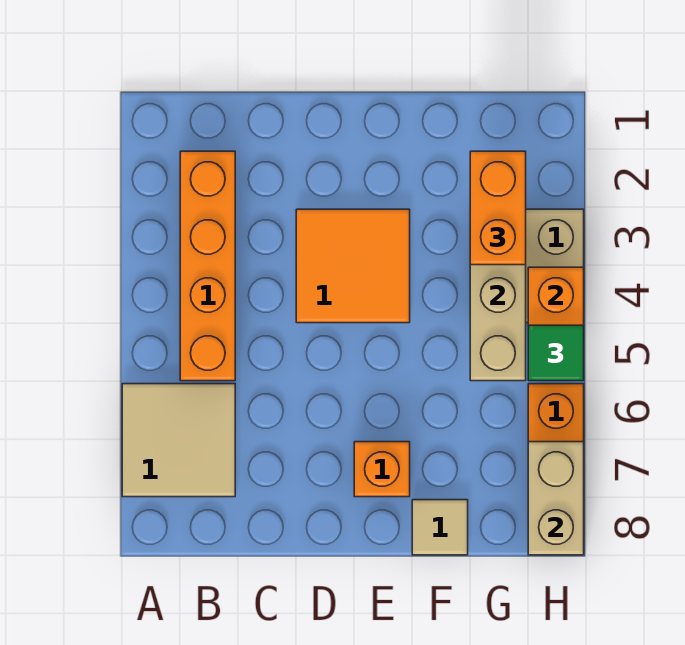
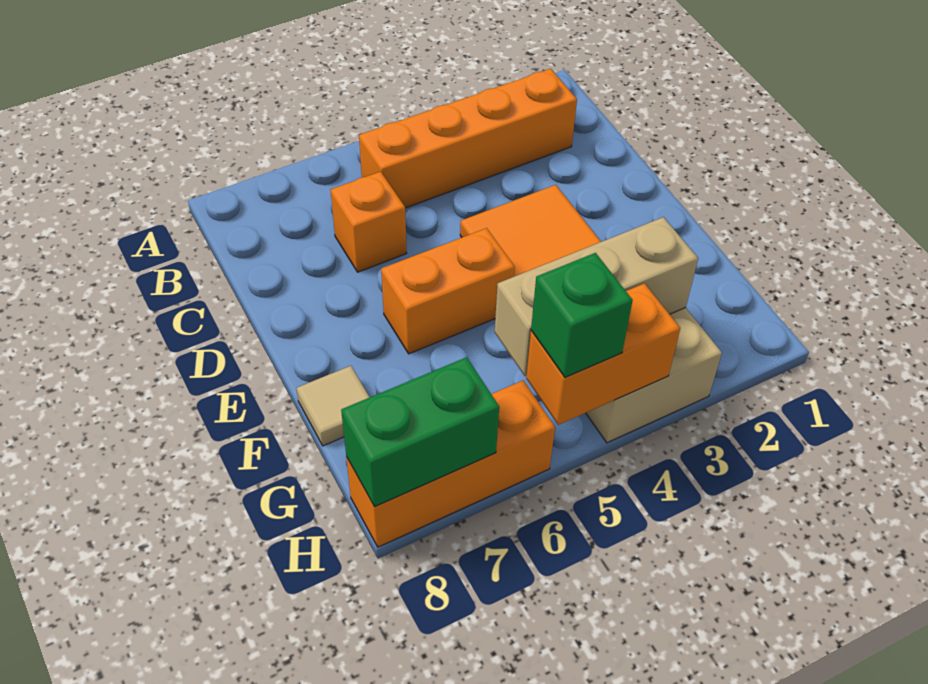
tan 2x2 tile [122,384,235,497] -> none
orange 1x1 brick [354,442,410,497] -> orange 1x1 brick moved to [331,172,407,272]
orange 1x2 brick [470,151,526,265] -> orange 1x2 brick moved to [381,228,515,354]
green 1x1 tile [528,325,584,381] -> green 1x1 brick [531,253,633,378]
tan 1x2 brick [528,442,584,555] -> green 1x2 brick [341,357,499,507]

